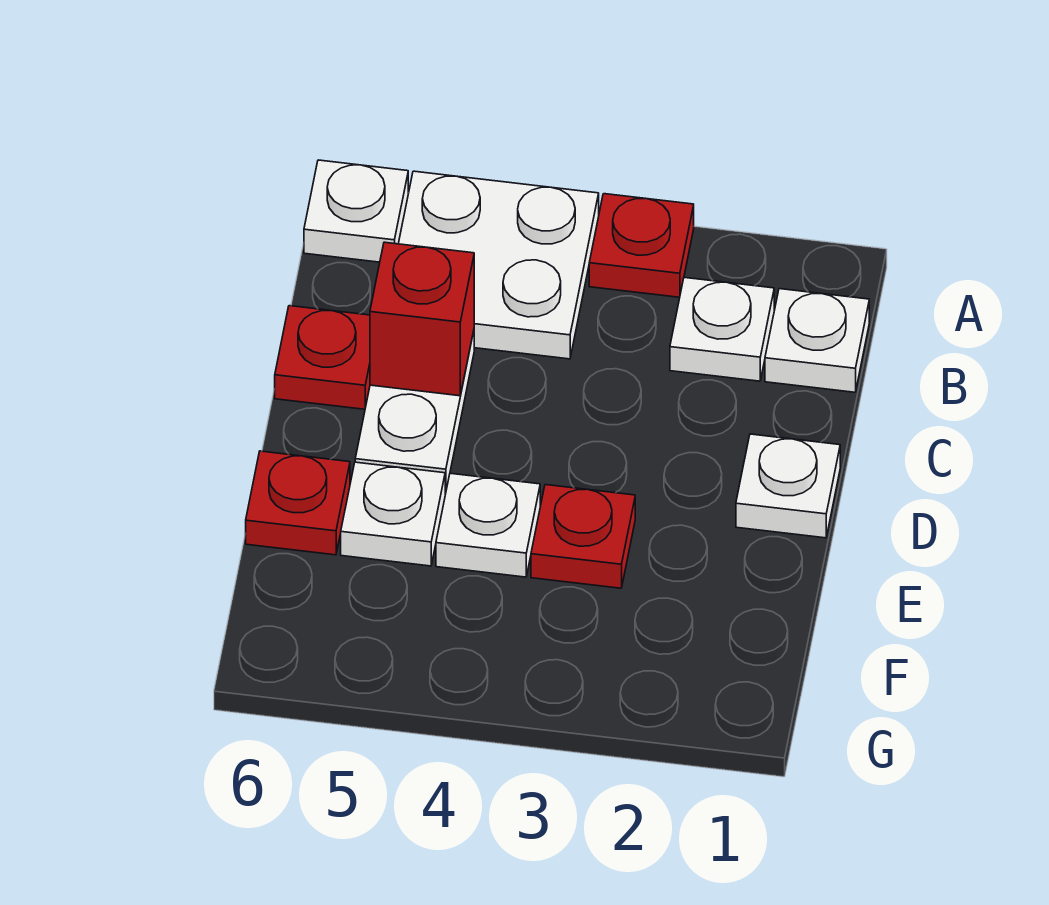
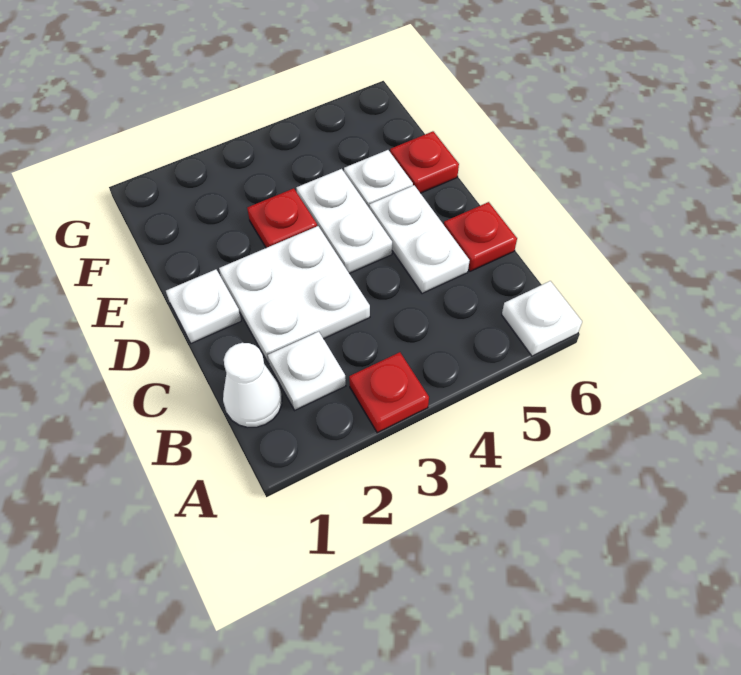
white 2x2 plate [398,171,599,359] -> white 2x2 plate moved to [219,226,370,364]
white 1x1 plate [765,289,869,392] -> white 1x1 cone [223,343,282,427]
red 1x1 brick [370,242,474,396] -> none
white 1x1 plate [436,473,540,577] -> white 1x2 plate [296,169,392,274]

